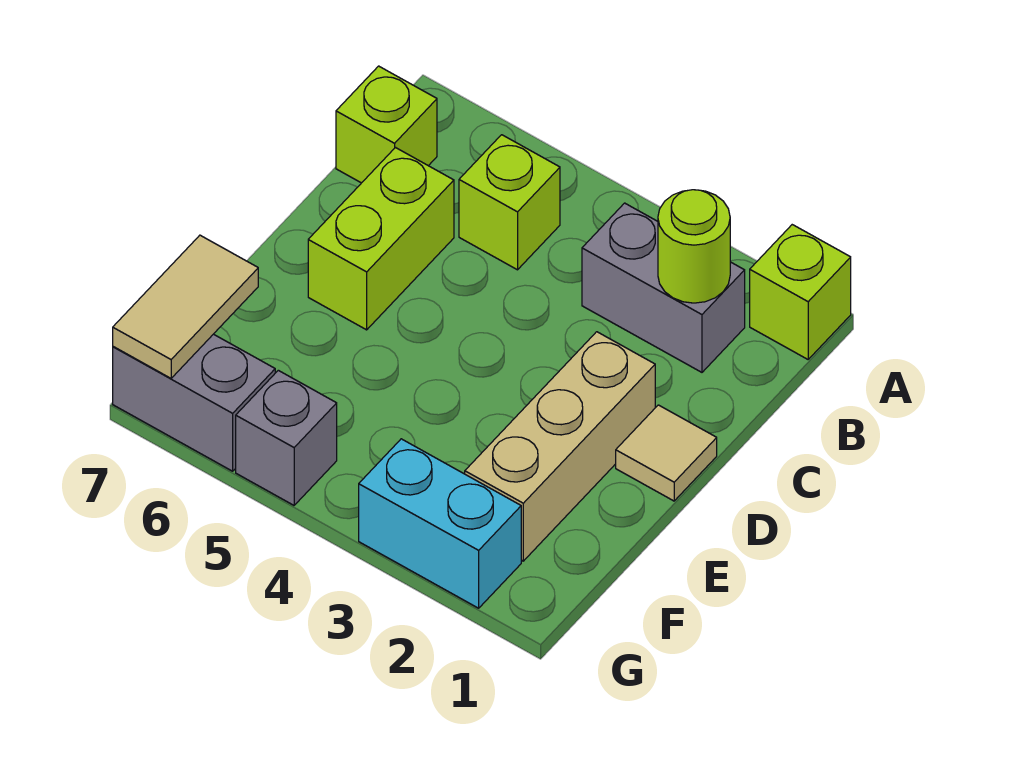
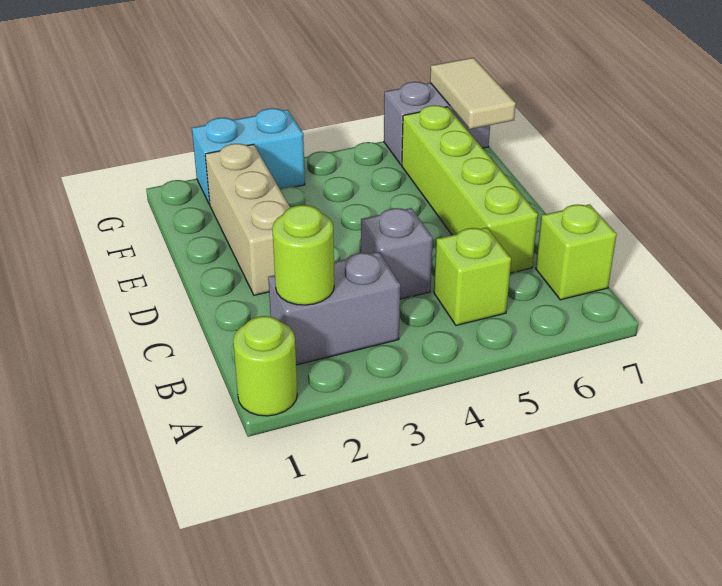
lime 1x1 brick [750,225,851,359] -> lime 1x1 round brick [233,316,297,416]
lime 1x2 brick [308,148,454,330] -> lime 1x4 brick [402,105,538,273]
tan 1x1 tile [616,405,717,501] -> none
grey 1x1 brick [236,370,337,505] -> grey 1x1 brick moved to [361,208,433,299]

